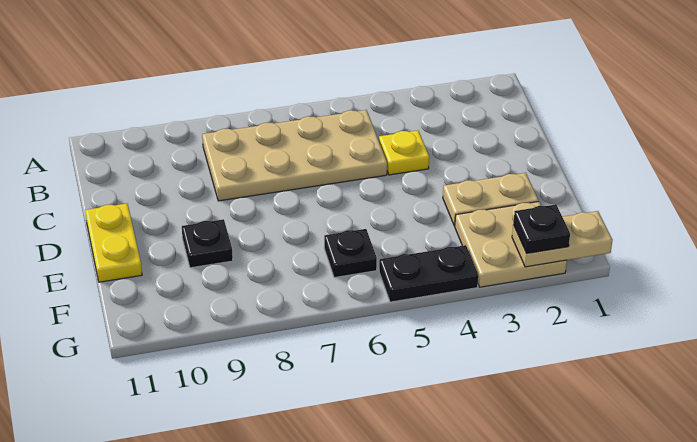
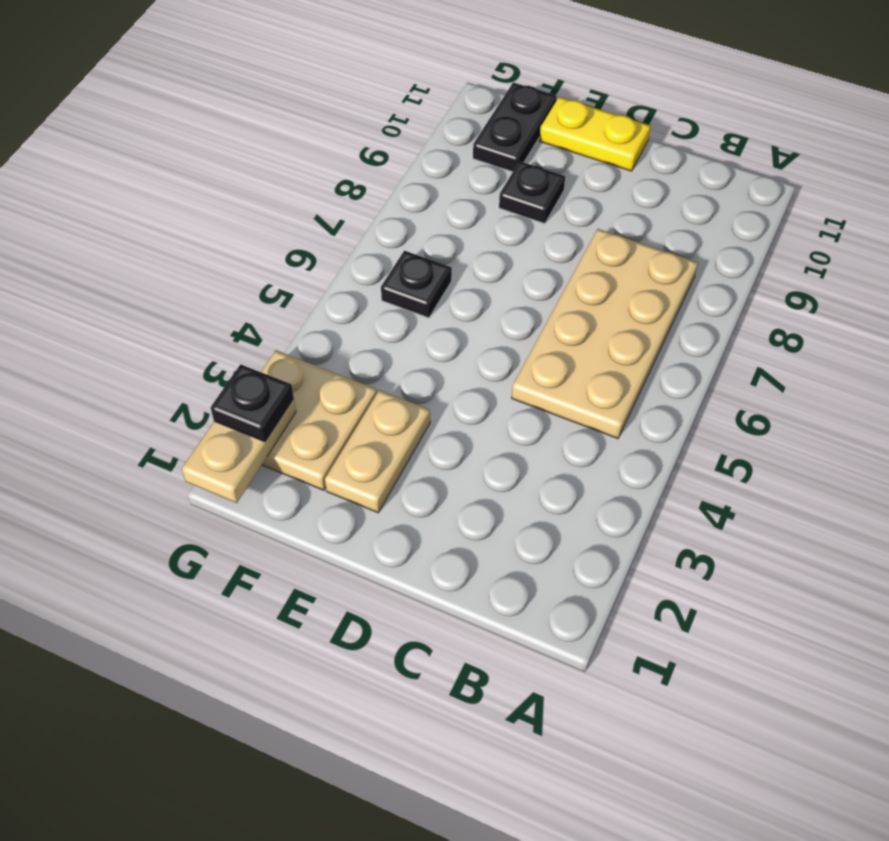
yellow 1x1 plate [379,130,429,175] -> none
black 1x2 plate [379,245,478,302] -> black 1x2 plate moved to [473,83,557,172]

